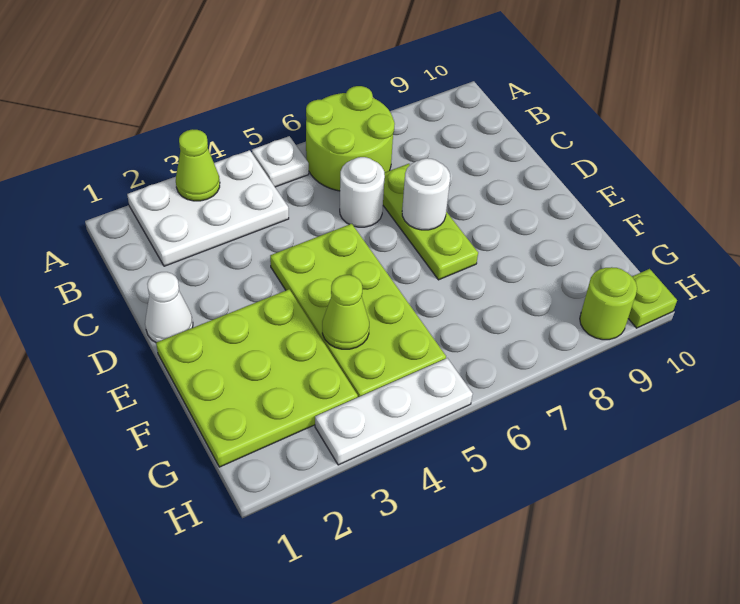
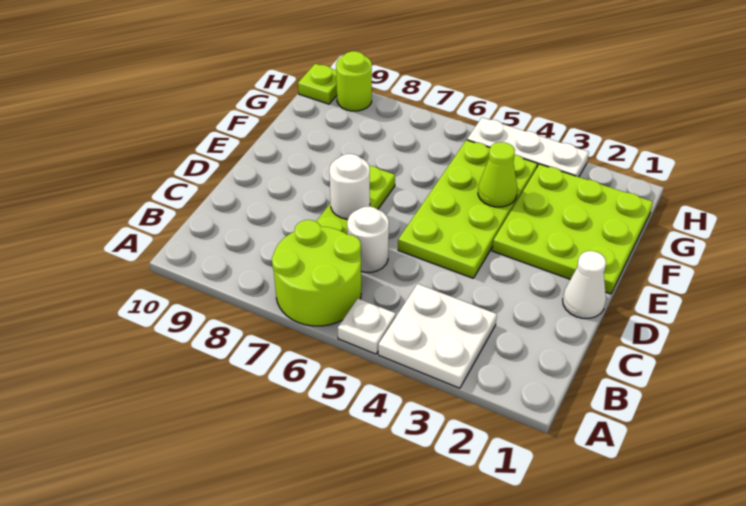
white 2x3 plate [127,150,289,266] -> white 2x2 plate [378,284,497,388]
lime 1x1 cone [176,129,220,201] -> none

